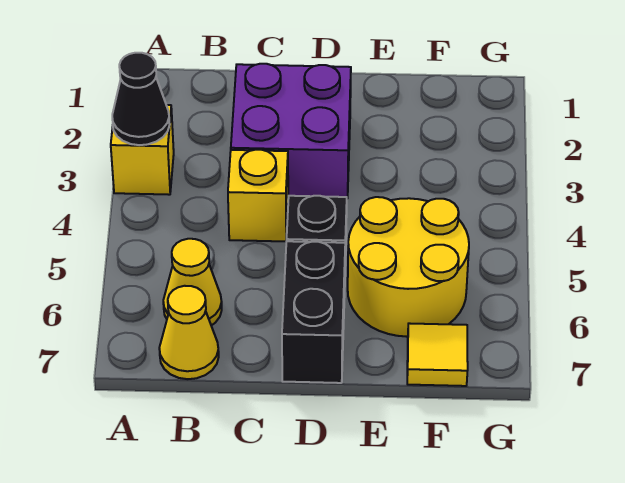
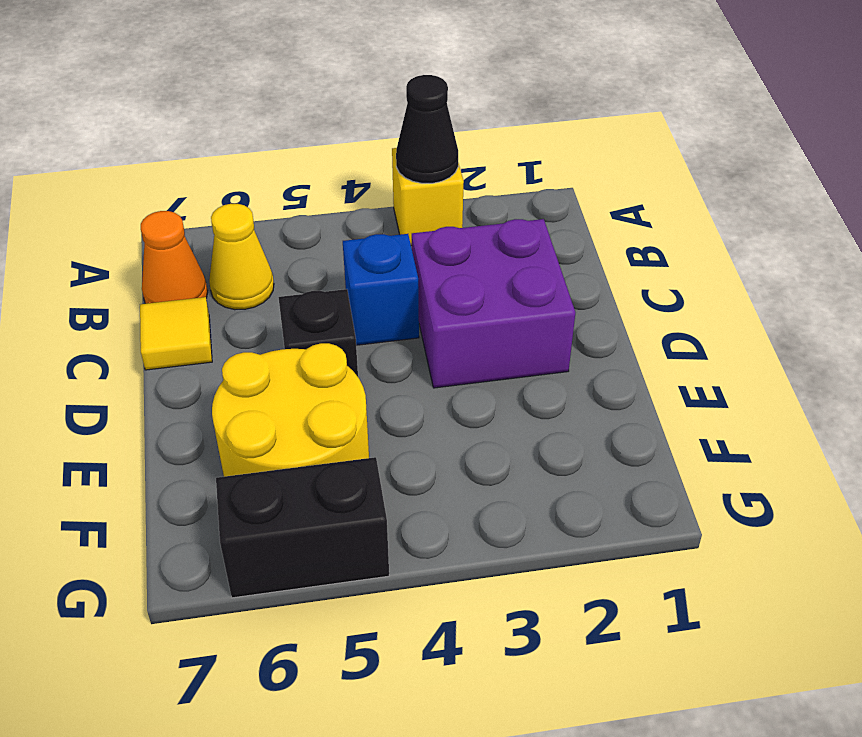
yellow 1x1 cone [159,286,219,379] -> orange 1x1 cone [141,211,208,304]
yellow 1x1 brick [228,150,288,242] -> blue 1x1 brick [343,234,419,345]
black 1x2 brick [282,241,345,383] -> black 1x2 brick moved to [216,457,389,598]
yellow 1x1 tile [407,323,468,386] -> yellow 1x1 tile moved to [140,297,212,370]

